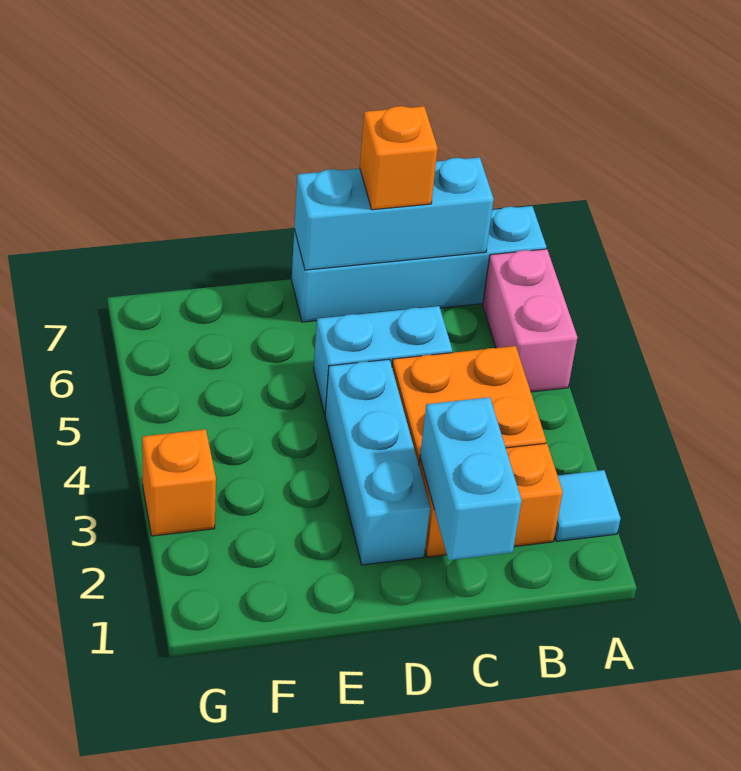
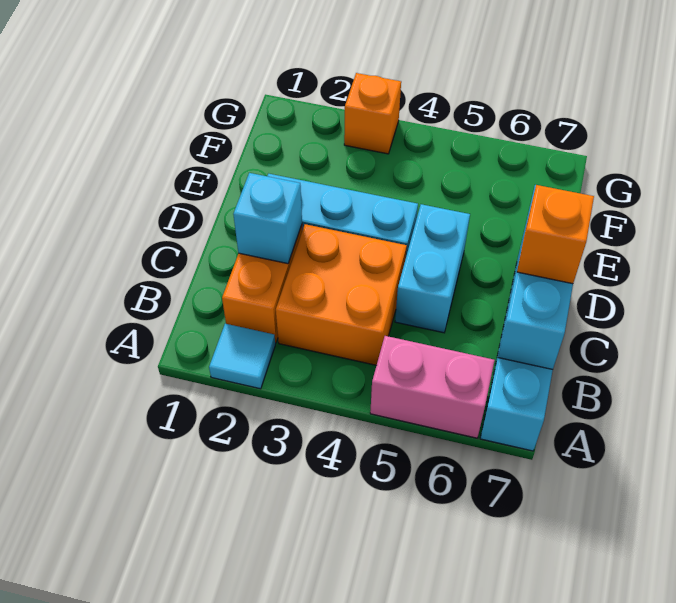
cyan 1x2 brick [420,397,522,560] -> cyan 1x1 brick [233,173,302,264]

